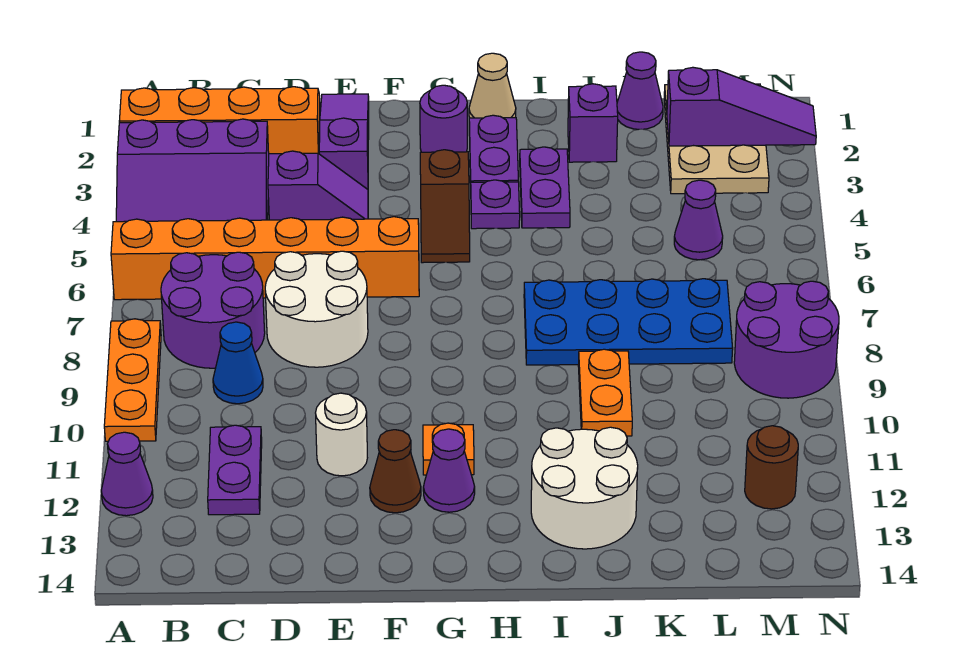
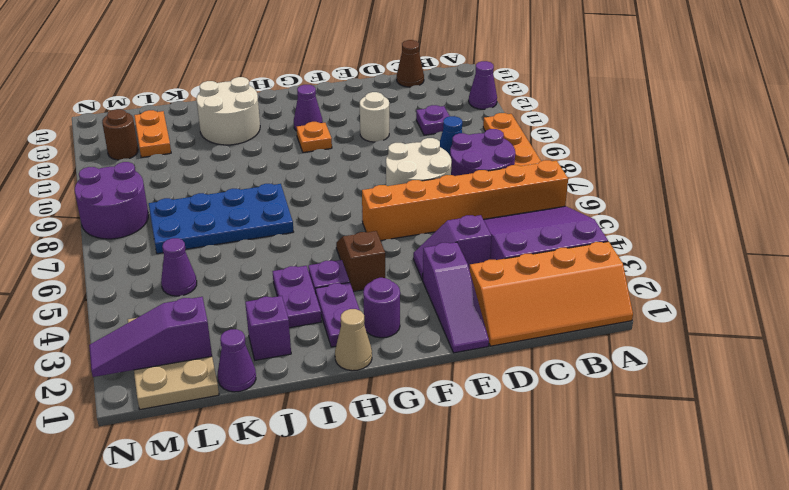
purple 1x2 plate [208,425,262,515] -> purple 1x1 plate [416,105,449,135]
brown 1x1 cone [370,430,421,513] -> brown 1x1 cone moved to [397,40,424,87]
orange 1x2 plate [578,349,632,436] -> orange 1x2 plate moved to [134,110,171,157]

